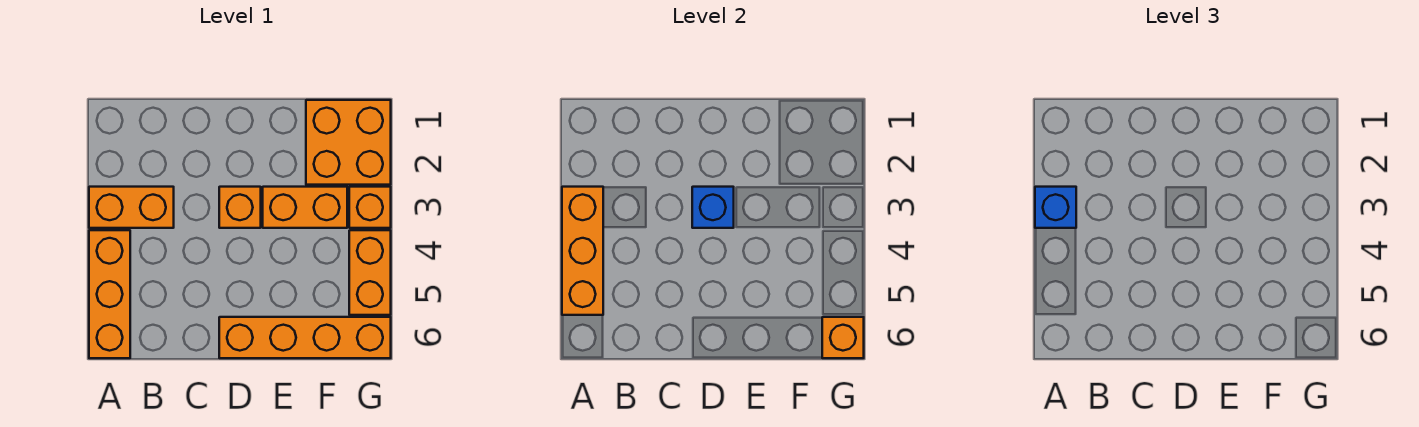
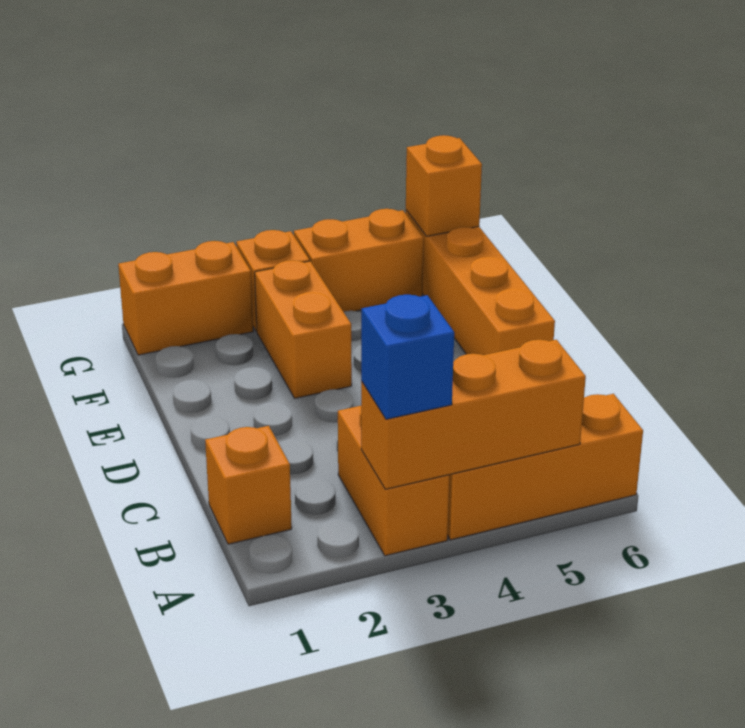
orange 1x1 brick [219,187,261,228] -> orange 1x1 brick moved to [205,426,292,544]
blue 1x1 brick [692,187,734,228] -> none
orange 2x2 brick [306,100,391,185] -> orange 1x2 brick [118,241,253,355]

